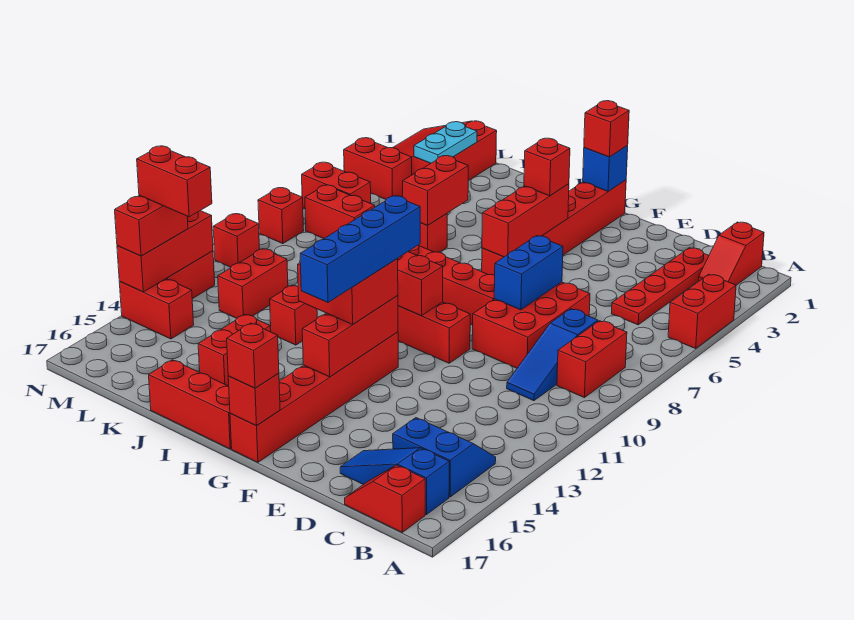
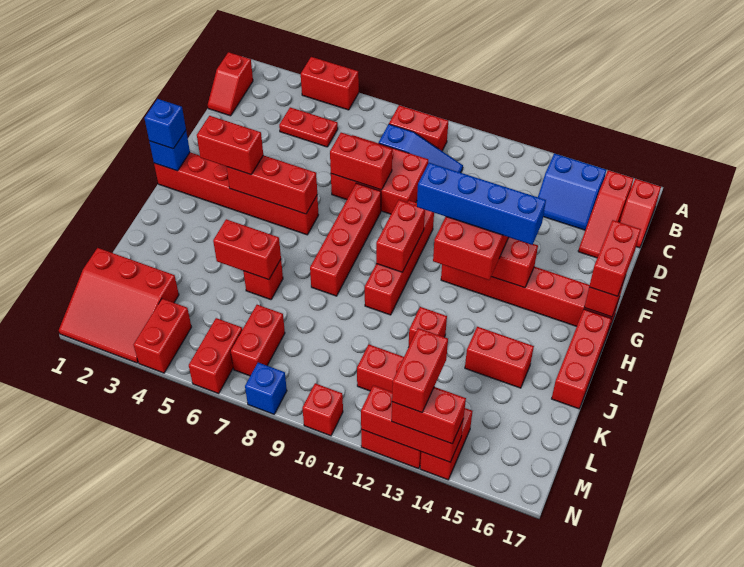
red 1x2 slope [698,222,764,285] -> red 1x2 slope turned to [208,52,253,116]
blue 2x2 slope [393,418,496,497] -> blue 2x2 slope turned to [538,153,606,230]
blue 1x3 slope [340,448,449,515] -> red 1x3 slope [578,170,634,258]
red 1x4 plate [611,248,709,325] -> red 1x2 plate [279,107,338,147]
blue 1x2 brick [494,236,563,310] -> red 1x2 brick [330,133,392,190]
red 1x1 brick [584,101,629,157] -> blue 1x1 brick [144,99,186,149]
red 1x1 brick [524,138,570,196] -> red 1x2 brick [197,116,263,175]
red 1x1 brick [227,323,279,388] -> red 1x2 brick [589,220,641,296]
cyan 1x2 plate [414,122,477,163] -> none
red 1x1 brick [258,188,304,244] -> blue 1x1 brick [245,363,287,414]

